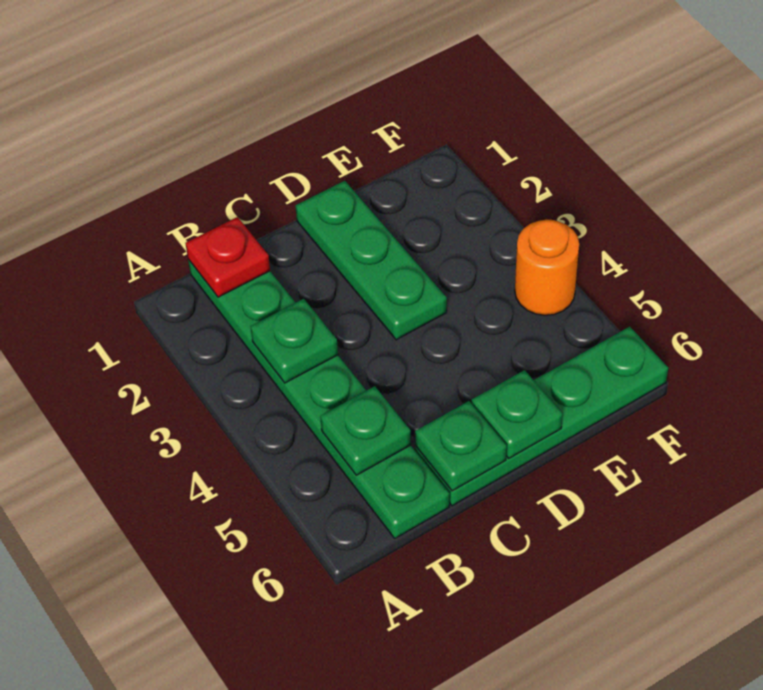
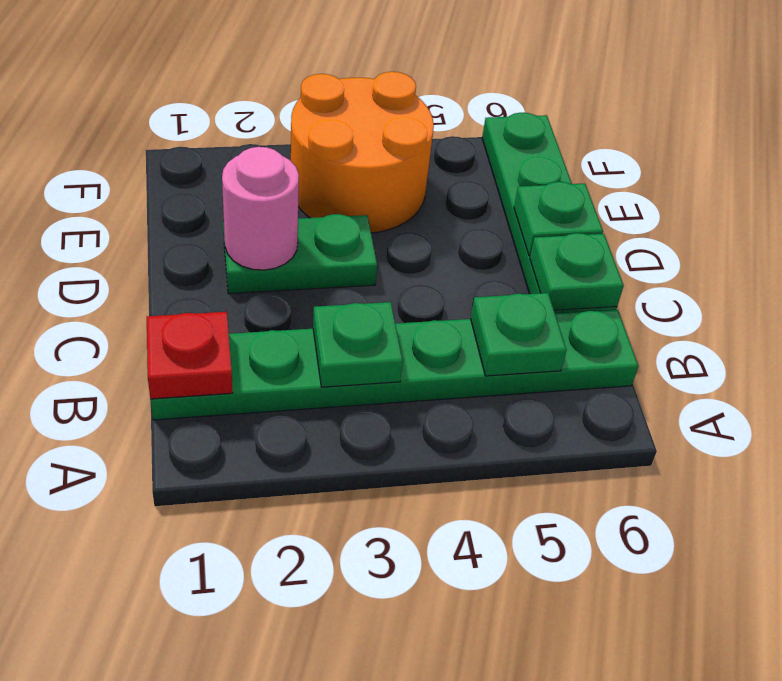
green 1x3 plate [295,181,447,340] -> green 1x2 plate [223,214,377,294]
none -> pink 1x1 round brick [222,147,299,270]
orange 1x1 round brick [515,220,579,315] -> orange 2x2 round brick [291,72,434,233]

